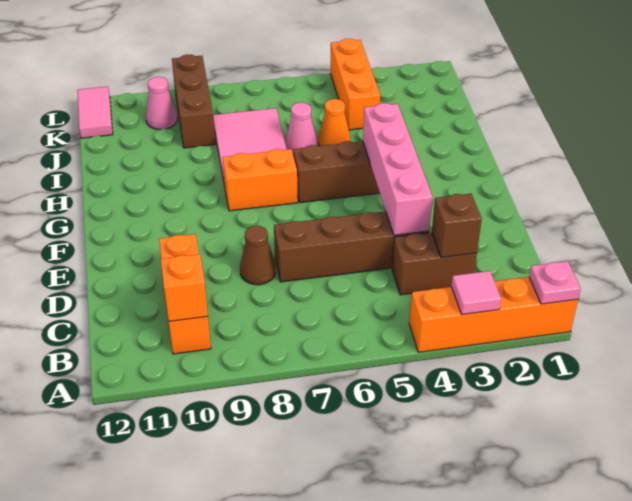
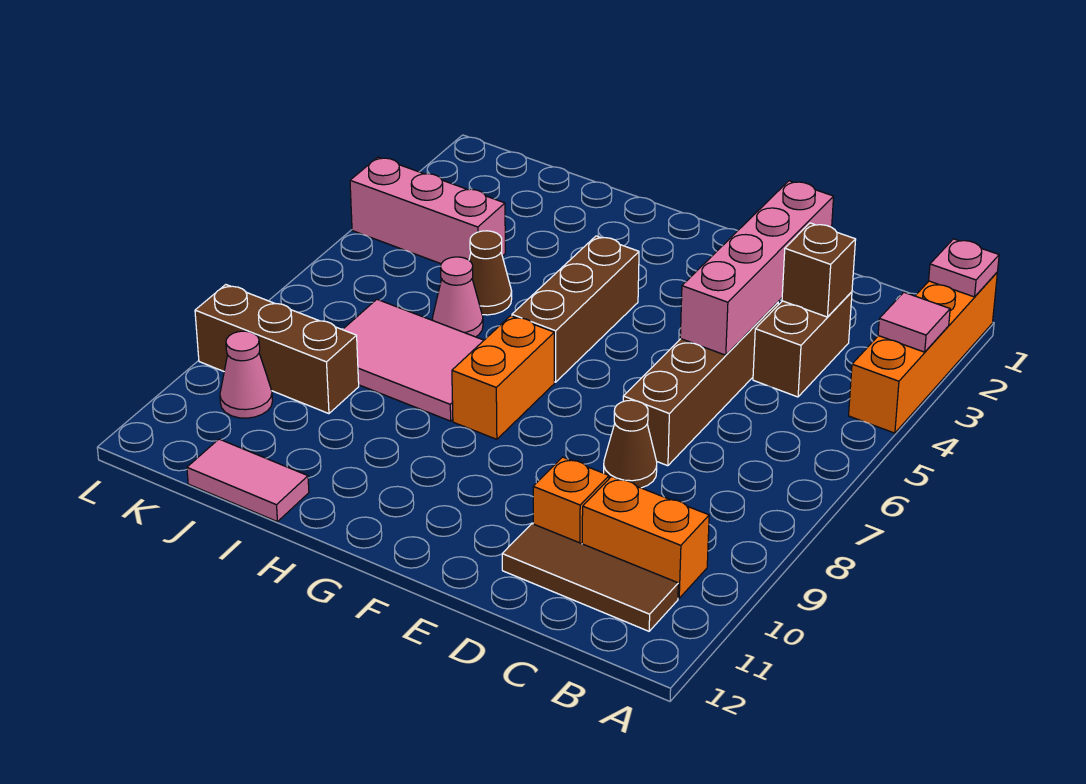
orange 1x1 brick [161,254,208,321] -> none
none -> brown 1x3 tile [502,524,678,631]
pink 1x4 brick [363,103,433,235] -> pink 1x4 brick turned to [680,181,834,355]
orange 1x1 cone [319,99,350,146] -> brown 1x1 cone [469,231,512,315]
orange 1x3 brick [330,39,380,130] -> pink 1x3 brick [350,157,505,264]
pink 1x2 tile [77,87,113,138] -> pink 1x2 tile moved to [187,439,309,522]

